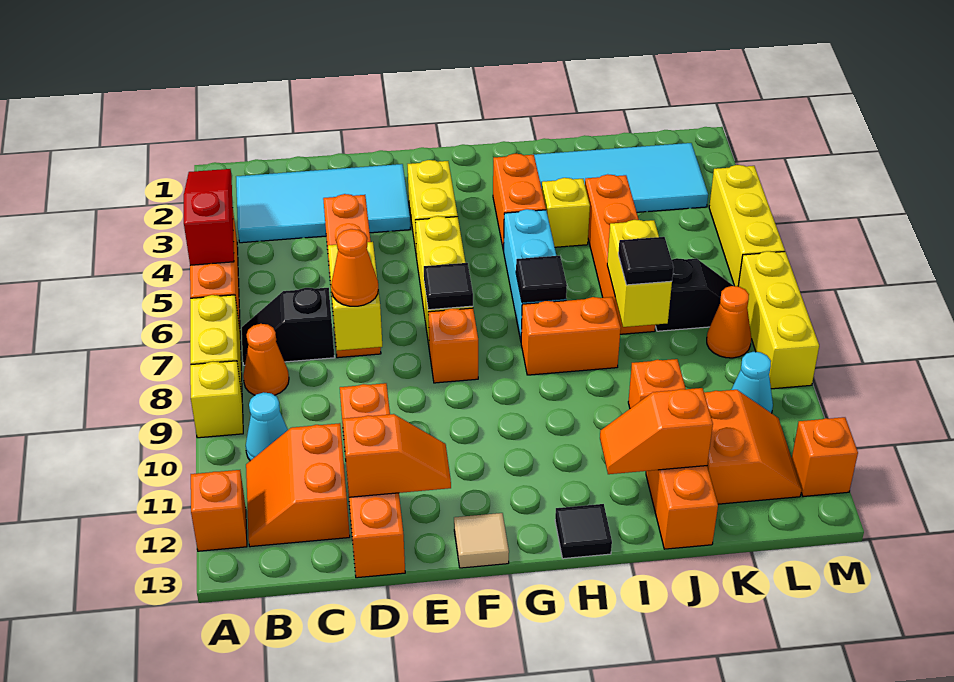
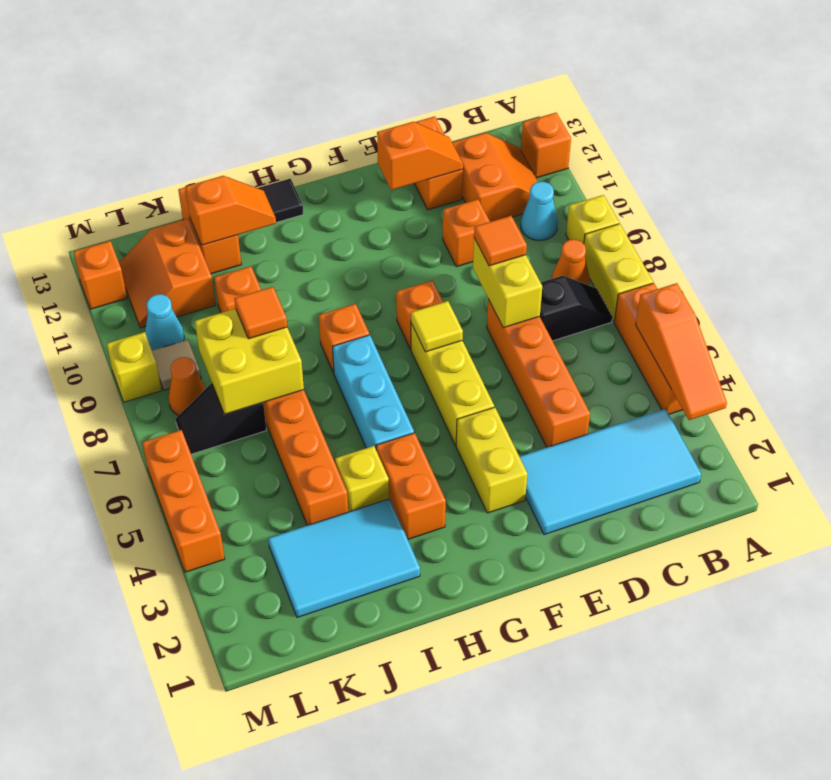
red 1x3 slope [184,169,234,265] -> orange 1x3 slope [636,283,727,420]
orange 1x1 cone [331,229,378,306] -> orange 1x1 tile [474,216,527,266]
orange 1x2 slope [343,414,451,497] -> orange 1x2 slope turned to [377,122,463,190]
black 1x1 tile [424,263,473,310] -> yellow 1x1 tile [411,301,463,352]
tan 1x1 tile [454,513,509,568] -> tan 1x1 tile moved to [152,340,201,390]
black 1x1 tile [516,256,567,302] -> none
orange 1x2 brick [521,297,621,375] -> orange 1x1 brick [319,304,369,373]
cyan 2x4 tile [533,143,708,212] -> cyan 2x3 tile [268,499,420,617]
yellow 1x2 brick [607,220,672,327] -> yellow 2x2 brick [195,309,304,414]
black 1x1 tile [618,237,673,285] -> orange 1x1 tile [234,287,287,339]
yellow 1x3 brick [709,165,785,286] -> orange 1x3 brick [142,430,225,572]
yellow 1x3 brick [738,251,819,389] -> yellow 1x1 brick [107,332,162,402]

